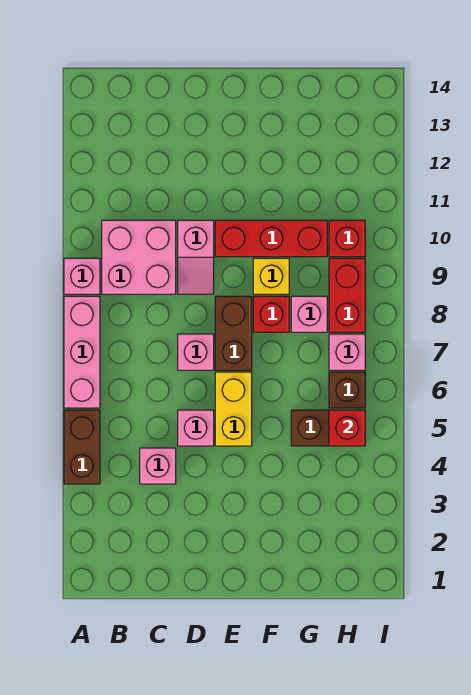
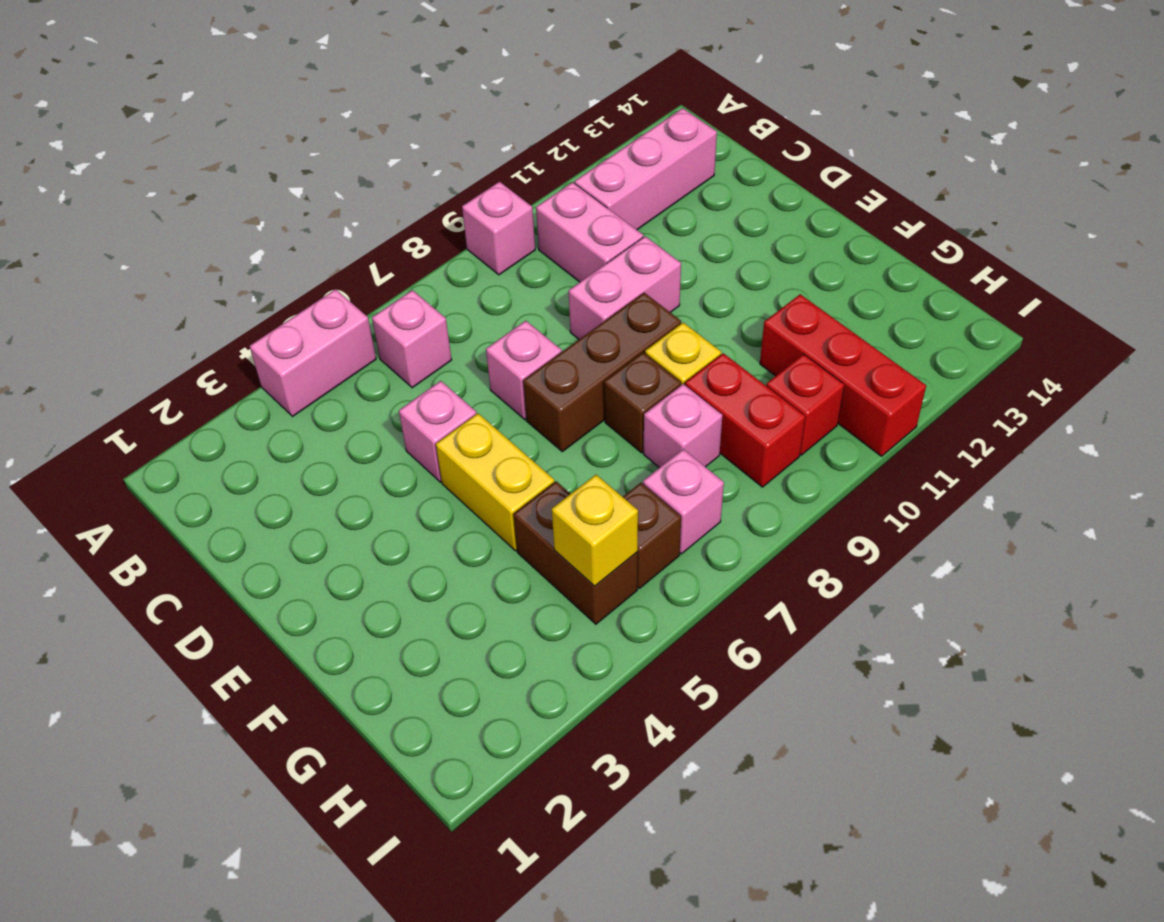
brown 1x2 brick [64,410,100,484] -> pink 1x2 brick [250,289,376,416]
pink 1x3 brick [64,296,100,408] -> pink 1x3 brick moved to [574,108,717,230]
pink 2x2 brick [102,220,176,294] -> pink 1x2 brick [536,182,643,282]
pink 1x1 brick [140,448,176,484] -> pink 1x1 brick moved to [372,290,452,388]
pink 1x2 slope [178,220,214,294] -> pink 1x2 brick [569,236,681,339]
yellow 1x2 brick [215,372,252,446] -> yellow 1x2 brick turned to [436,413,554,551]
brown 1x2 brick [215,296,252,370] -> brown 1x3 brick [523,293,681,452]
red 1x3 brick [215,220,327,257] -> red 1x3 brick moved to [760,294,926,456]
red 1x1 brick [253,296,289,332] -> brown 1x1 brick [604,352,681,453]
red 1x1 brick [329,410,365,446] -> yellow 1x1 brick [552,475,638,586]
red 1x2 brick [329,258,365,332] -> red 1x2 brick turned to [685,353,805,487]

